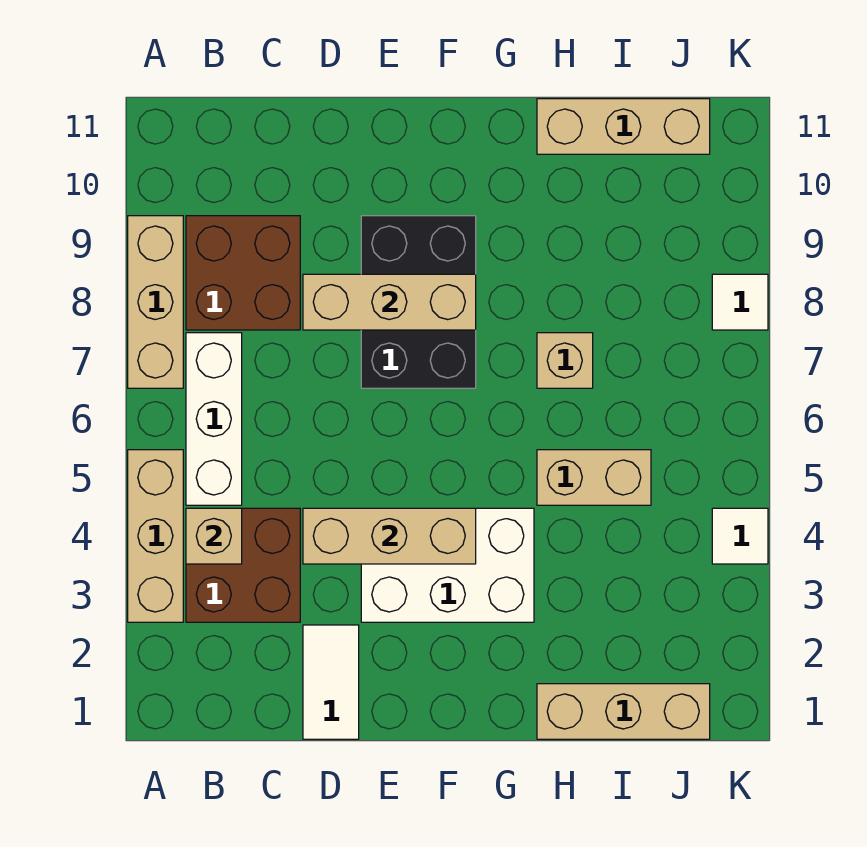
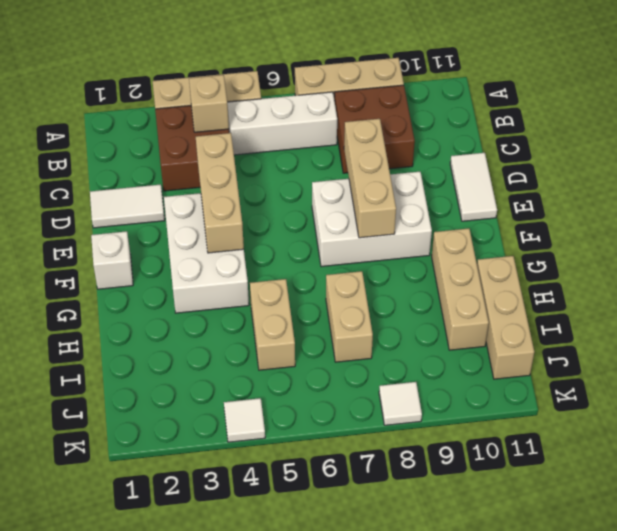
none -> white 1x2 tile [450,153,497,221]
black 2x3 brick [361,216,476,388] -> white 2x3 brick [312,172,432,267]
none -> white 1x1 brick [91,231,133,289]
tan 1x3 brick [537,684,710,739] -> tan 1x3 brick moved to [432,228,489,350]
tan 1x1 brick [537,333,593,388] -> tan 1x2 brick [326,271,373,362]

